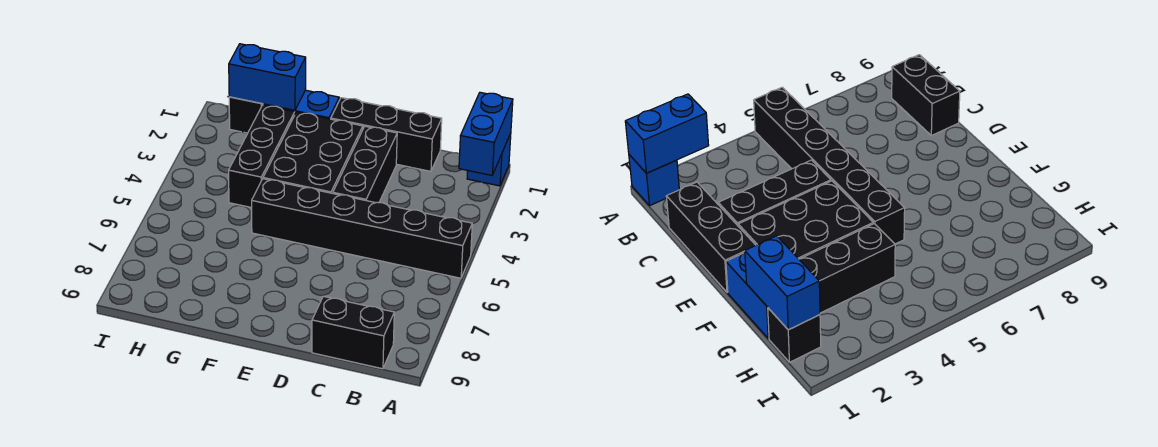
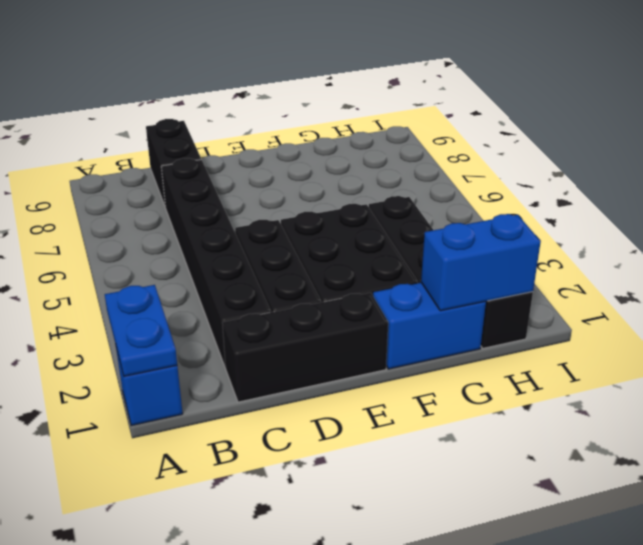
blue 1x2 brick [459,92,513,175] -> blue 1x2 plate [105,285,177,376]
black 1x6 brick [252,179,472,278] -> black 1x6 brick turned to [161,158,271,368]
black 1x2 brick [312,296,394,369] -> black 1x2 brick turned to [146,119,201,208]

